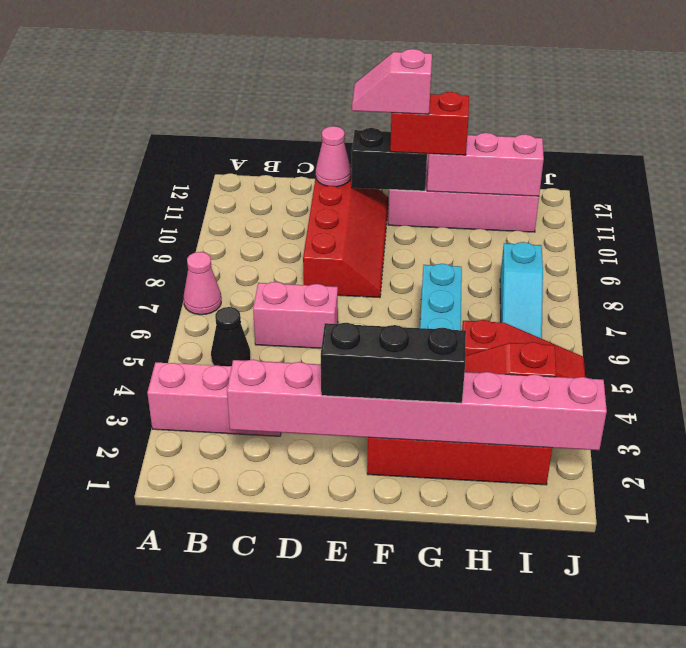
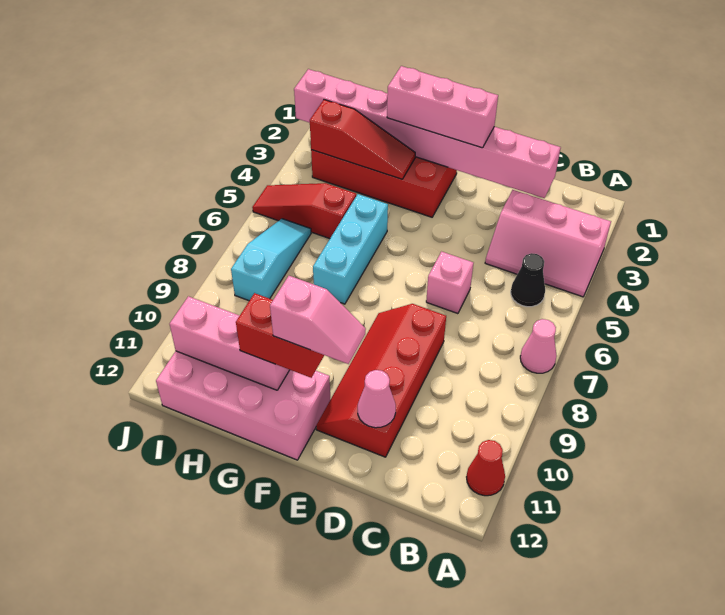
none -> red 1x1 cone [467,440,505,496]
pink 1x2 brick [253,282,338,348] -> pink 1x1 brick [426,252,473,314]
black 1x3 brick [321,323,466,403] -> pink 1x3 brick [387,66,498,148]
black 1x2 brick [352,128,427,191] -> none

